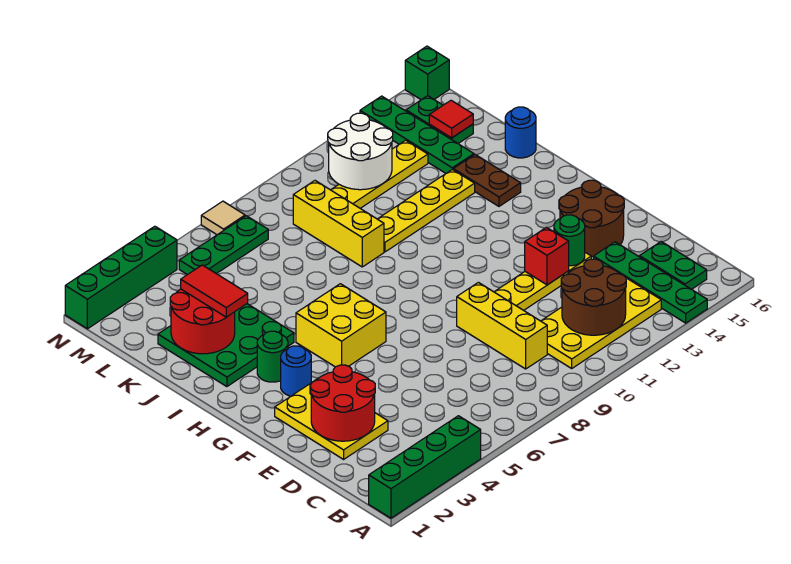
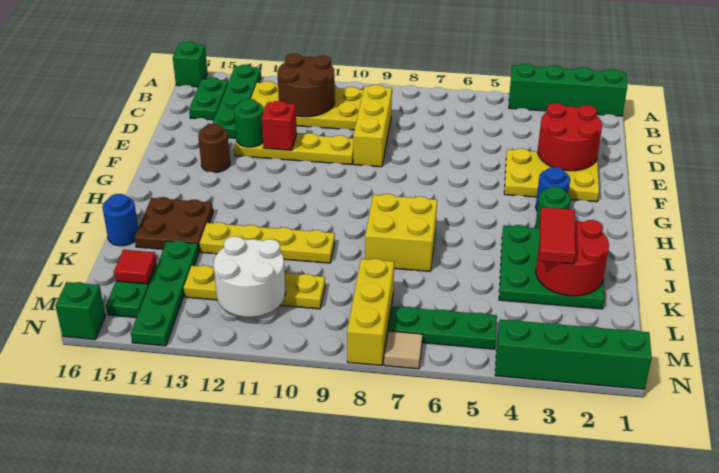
none -> green 1x1 brick [173,42,207,87]
yellow 2x3 plate [275,379,388,459] -> yellow 2x3 plate turned to [504,148,599,202]
brown 2x2 round brick [559,180,624,257] -> brown 1x1 round brick [198,124,230,172]
yellow 2x2 brick [296,284,386,367] -> yellow 2x2 brick moved to [365,194,437,271]
brown 1x2 plate [453,155,521,206] -> brown 2x2 plate [135,197,213,251]
yellow 1x3 brick [293,181,384,267] -> yellow 1x3 brick moved to [347,259,394,366]

